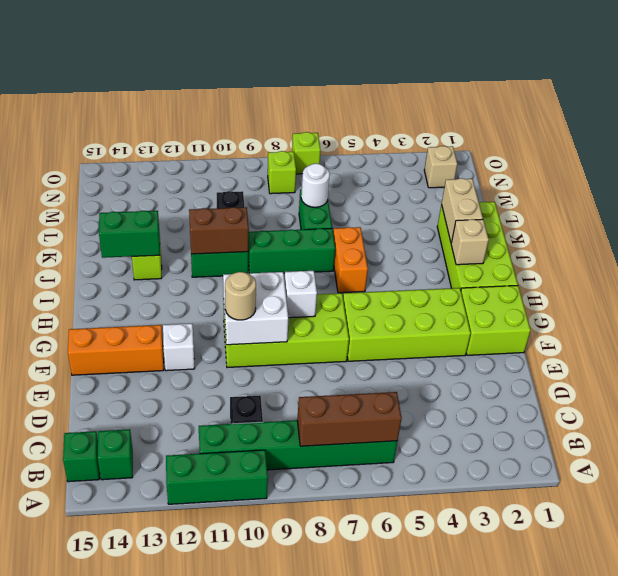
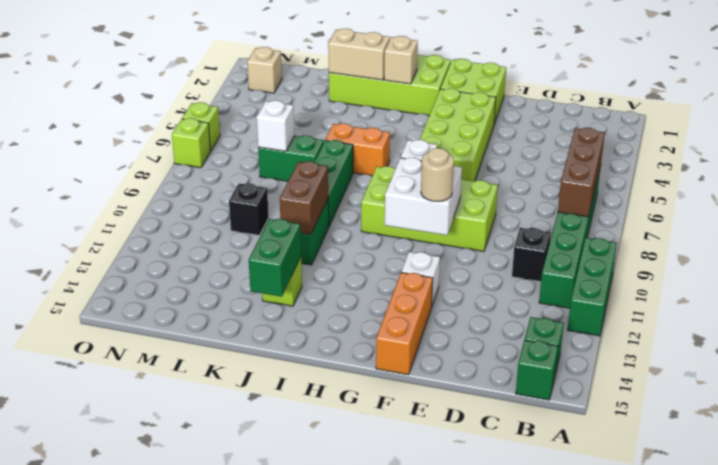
lime 2x4 brick [223,293,349,367] -> lime 2x4 brick turned to [361,166,498,251]
white 1x1 round brick [301,163,330,207] -> white 1x1 brick [257,101,294,151]
lime 1x1 brick [268,151,296,194] -> lime 1x1 brick moved to [182,102,220,151]

